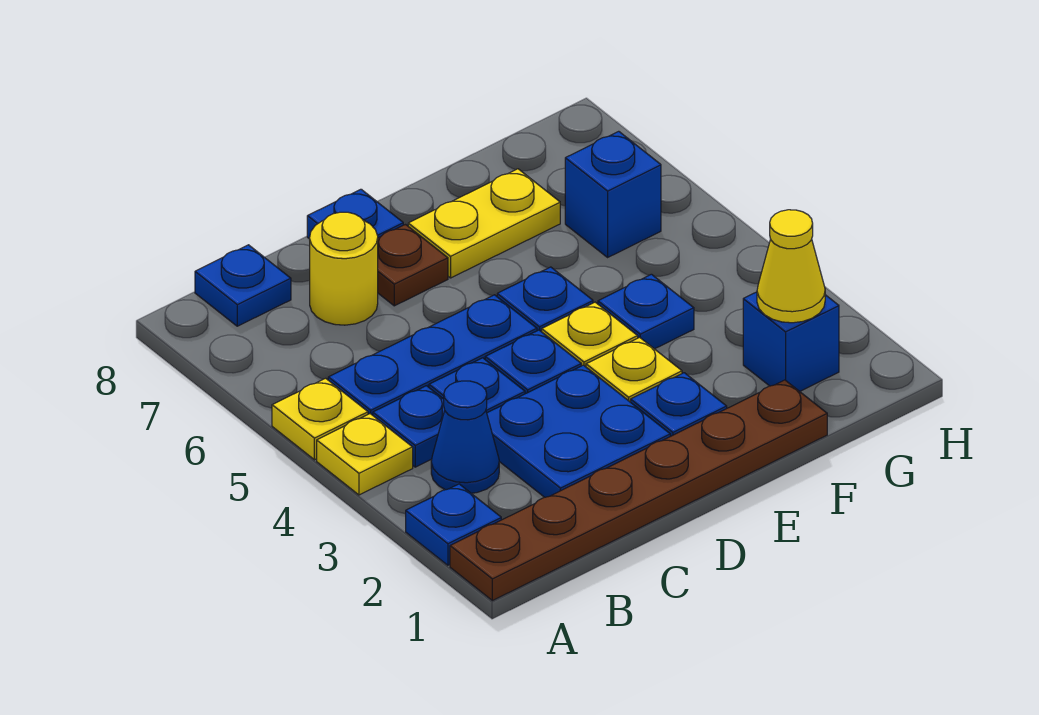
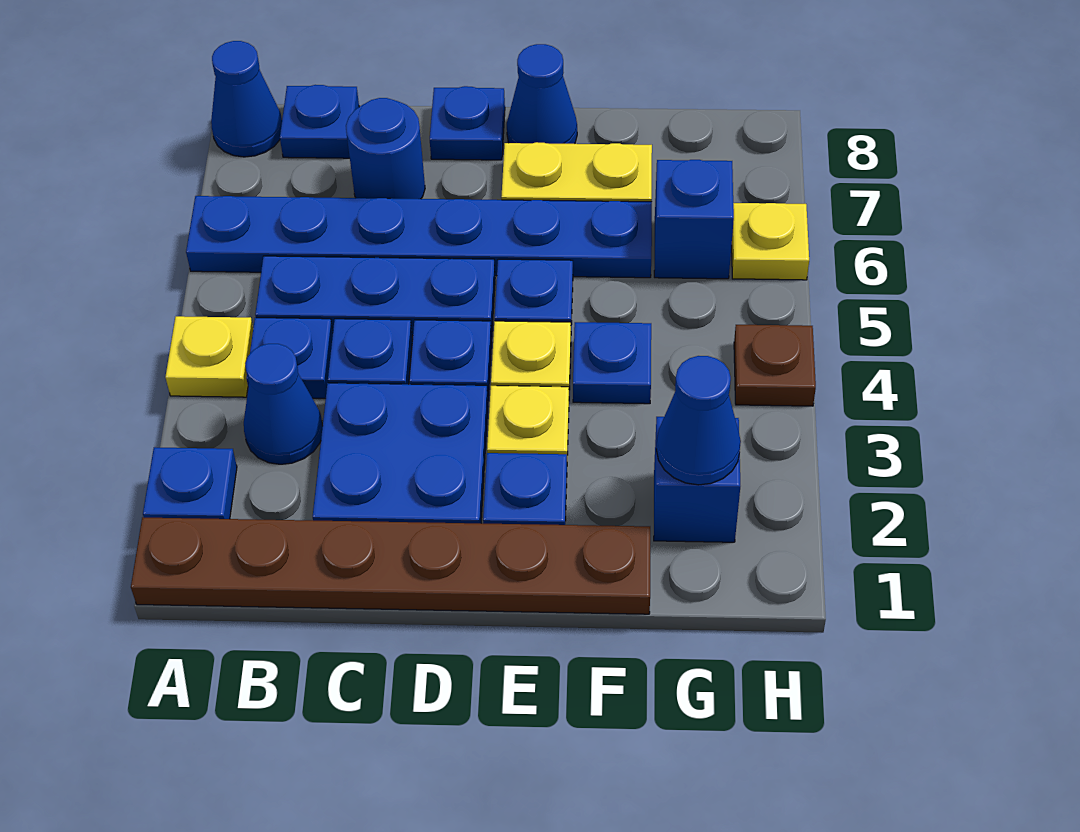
yellow 1x1 plate [272,378,368,460] -> yellow 1x1 plate moved to [732,203,809,280]
none -> blue 1x6 plate [186,196,652,278]
none -> blue 1x1 cone [211,41,282,157]
yellow 1x1 round brick [310,212,378,325] -> blue 1x1 round brick [346,98,425,199]
brown 1x1 plate [378,225,448,306] -> brown 1x1 plate moved to [734,325,816,406]
none -> blue 1x1 cone [507,44,577,144]
yellow 1x1 cone [757,210,825,323] -> blue 1x1 cone [656,356,741,485]

